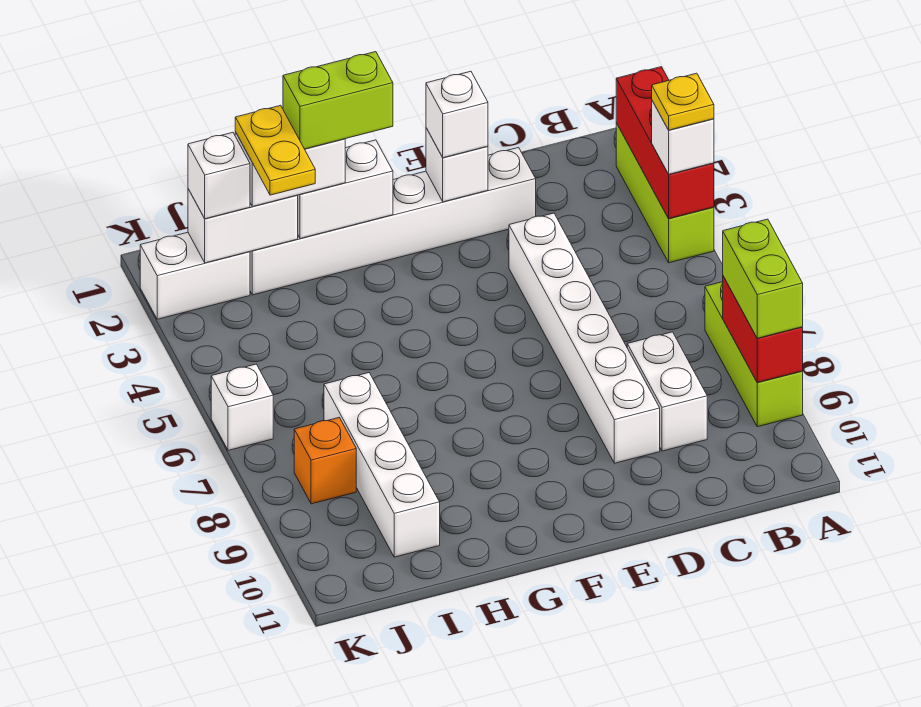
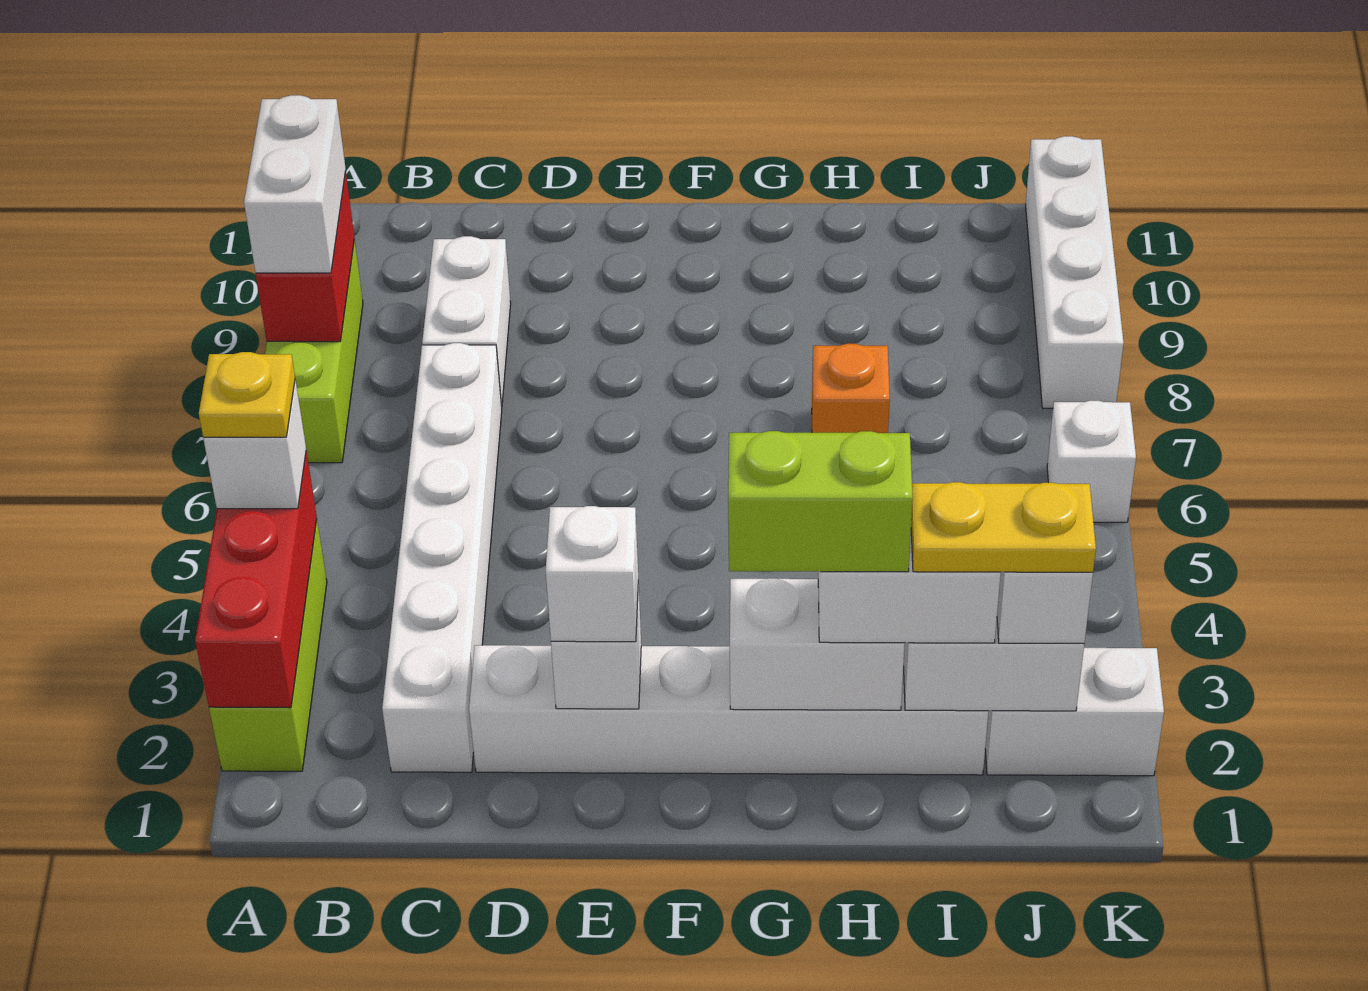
lime 1x2 brick [723,219,803,338] -> white 1x2 brick [244,95,346,273]
white 1x6 brick [509,213,660,463] -> white 1x6 brick moved to [382,343,502,772]
yellow 1x2 plate [235,105,315,195] -> yellow 1x2 plate turned to [911,482,1096,572]
white 1x4 brick [324,373,440,557] -> white 1x4 brick moved to [1026,136,1124,408]
orange 1x1 brick [294,418,356,504] -> orange 1x1 brick moved to [812,344,890,433]

